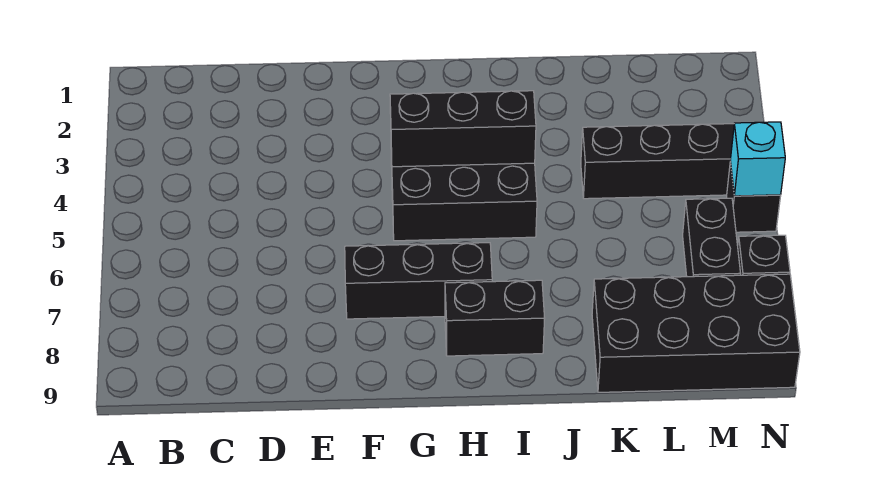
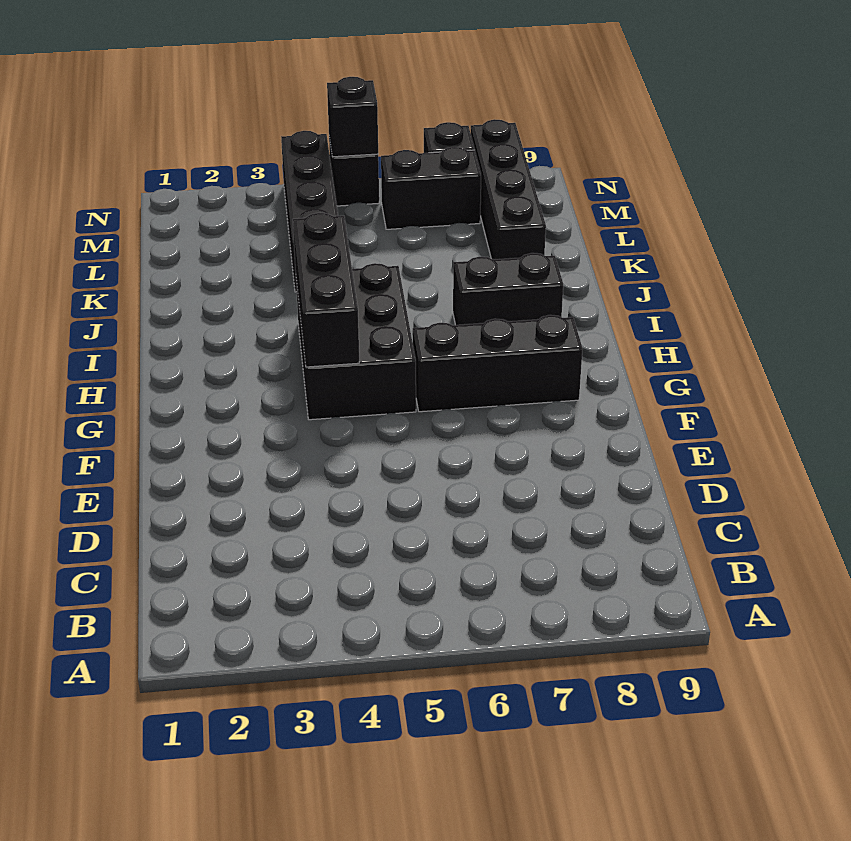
black 1x3 brick [345,243,492,319] -> black 1x3 brick turned to [413,315,583,412]
black 1x2 brick [445,280,545,356] -> black 1x2 brick turned to [453,253,563,325]
black 2x4 brick [592,274,800,392] -> black 1x4 brick [471,119,546,260]
cyan 1x1 brick [730,122,785,196] -> black 1x1 brick [327,77,378,157]

